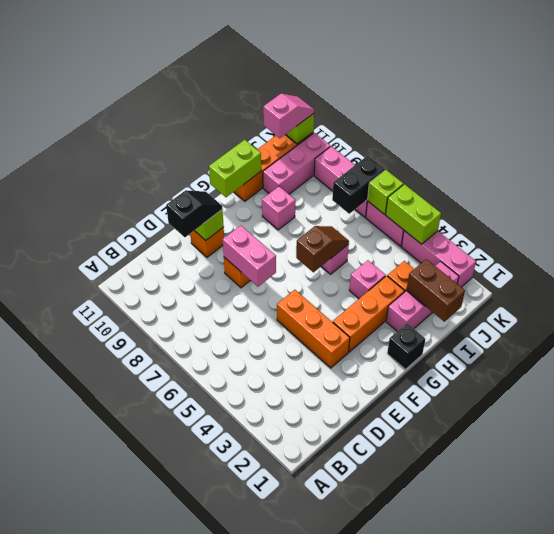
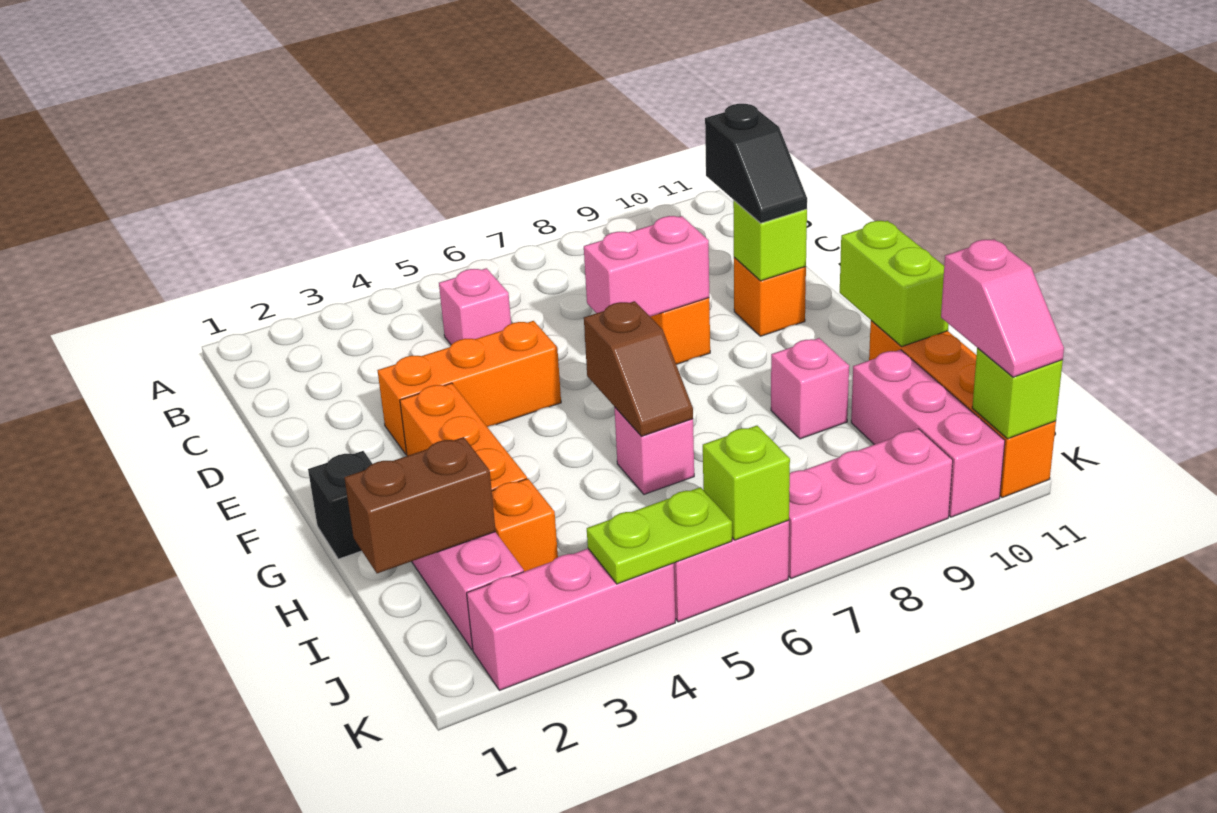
pink 1x1 brick [349,260,386,298] -> pink 1x1 brick moved to [439,268,511,345]
black 1x2 brick [332,156,385,214] -> none
lime 1x2 brick [386,184,441,244] -> lime 1x2 plate [587,487,732,584]

